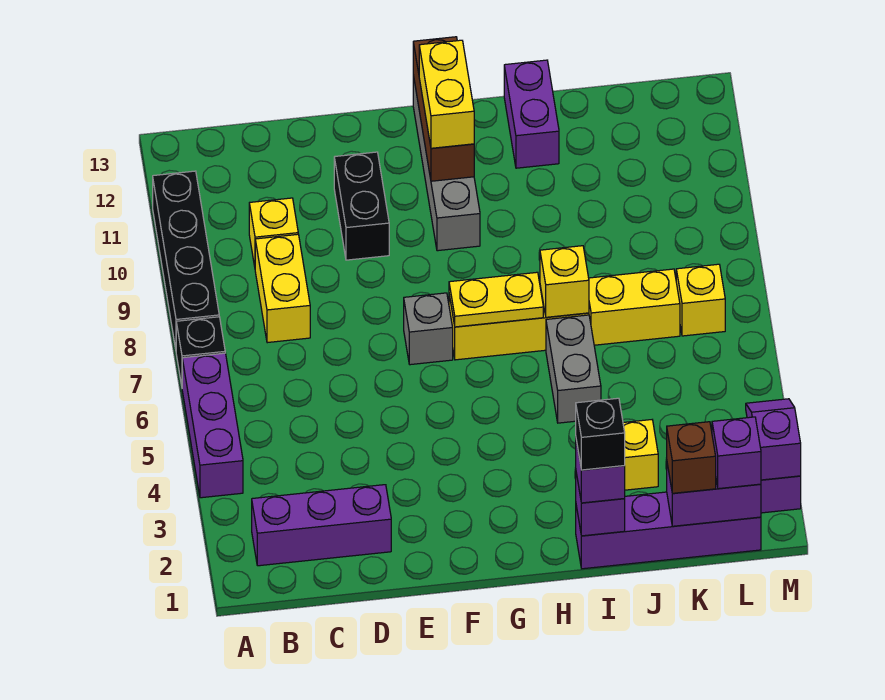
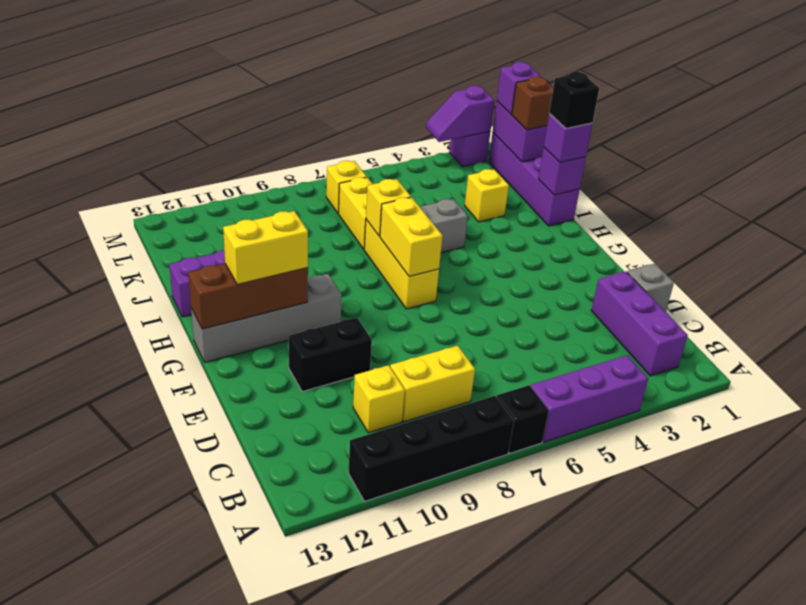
grey 1x1 brick [404,293,453,365] -> grey 1x1 brick moved to [627,264,674,312]
yellow 1x2 plate [449,272,543,327] -> yellow 1x2 brick [380,197,443,277]

